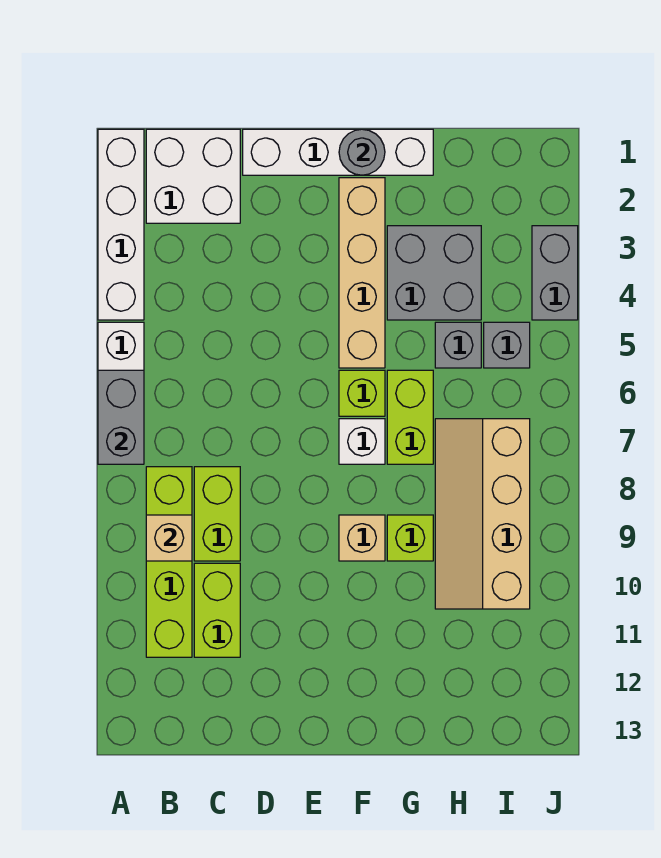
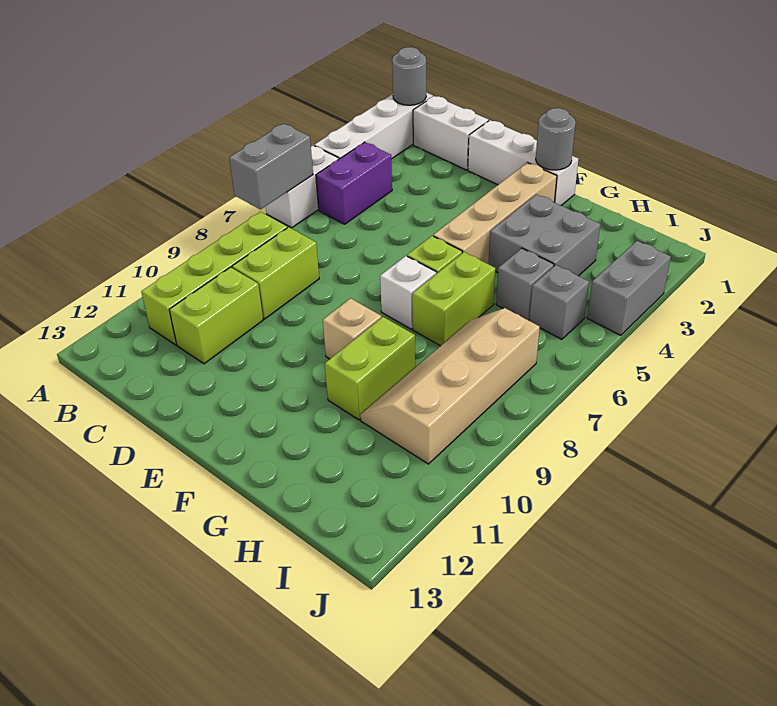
none -> grey 1x1 round brick [392,47,426,105]
white 2x2 brick [146,129,240,223] -> white 1x2 brick [413,96,489,170]
none -> purple 1x2 brick [316,142,392,224]
tan 1x1 brick [146,515,192,561] -> none
white 1x4 brick [243,129,433,175] -> white 1x3 brick [468,120,578,205]
lime 1x1 brick [387,515,433,561] -> lime 1x2 brick [325,317,415,420]

